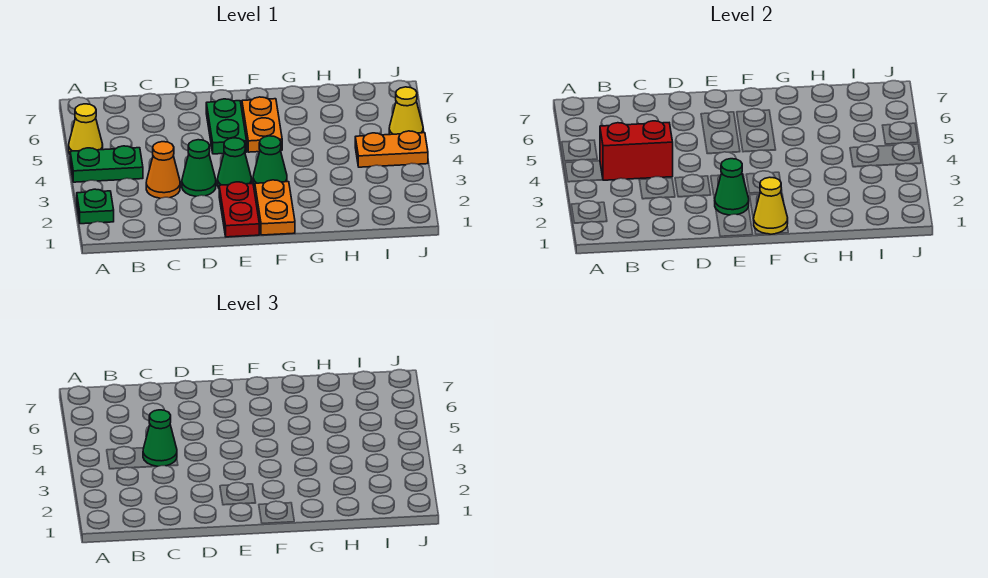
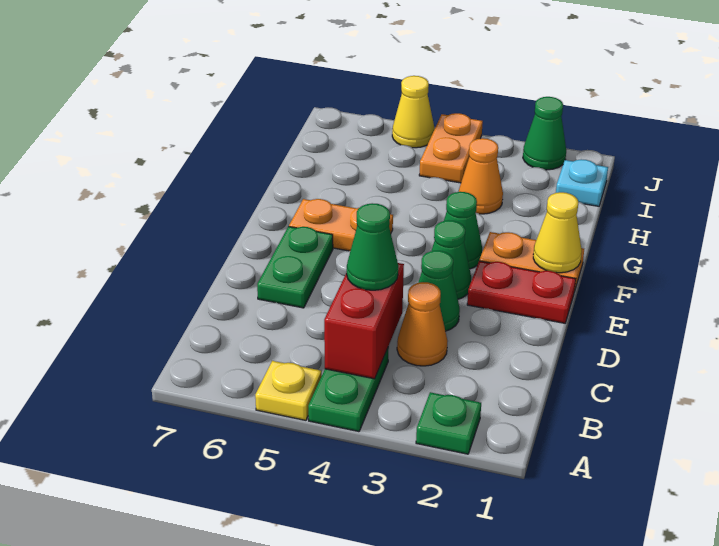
yellow 1x1 cone [69,104,103,154] -> yellow 1x1 plate [255,361,322,420]
green 1x1 cone [715,159,749,215] -> green 1x1 cone moved to [523,97,566,170]
green 1x2 plate [206,99,247,154] -> green 1x2 plate turned to [257,226,333,308]
none -> orange 1x1 cone [459,138,503,214]
none -> cyan 1x1 plate [556,159,608,206]

